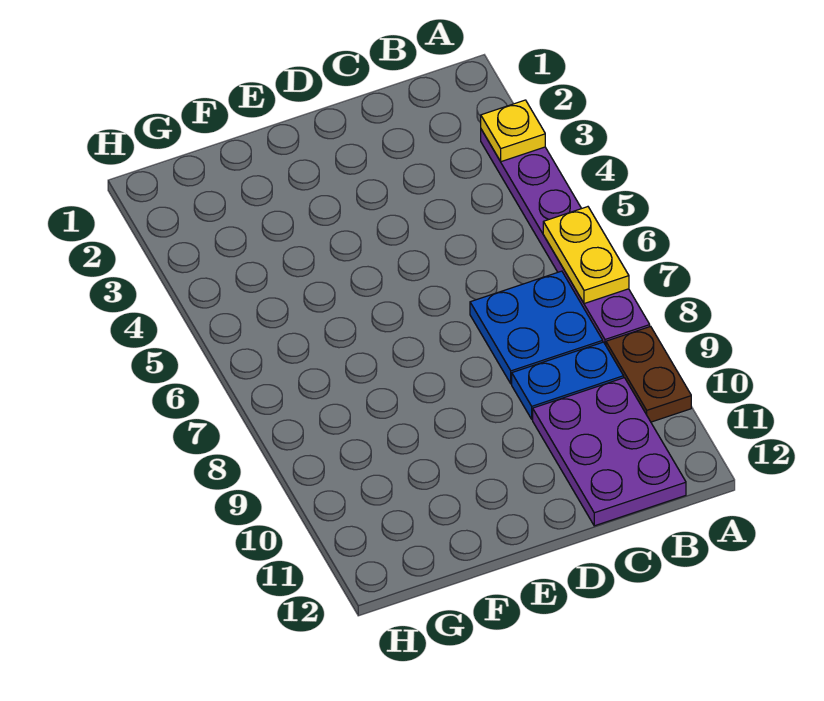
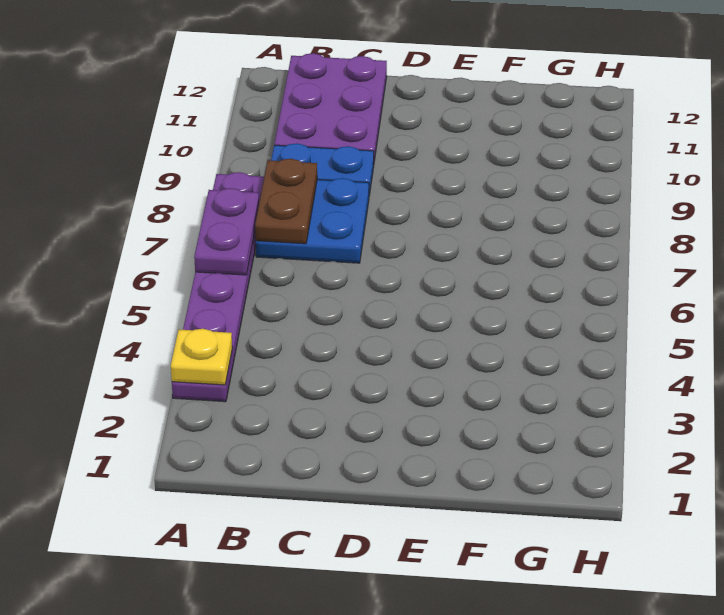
yellow 1x2 plate [543,207,629,304] -> purple 1x2 plate [194,188,259,275]
brown 1x2 plate [606,326,691,422] -> brown 1x2 plate moved to [255,159,317,244]

